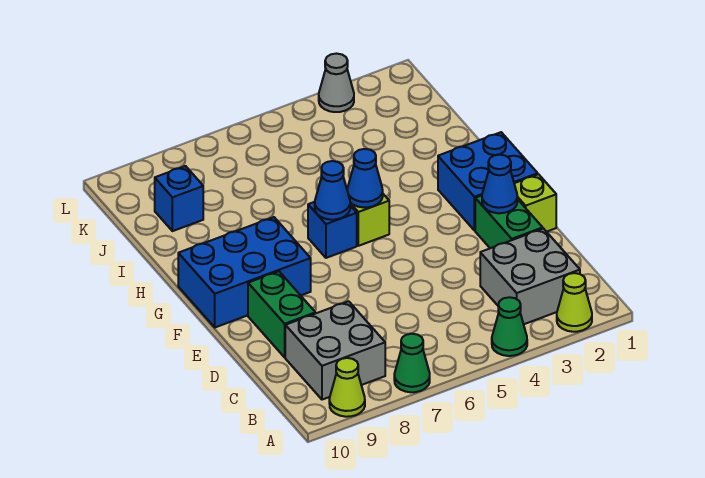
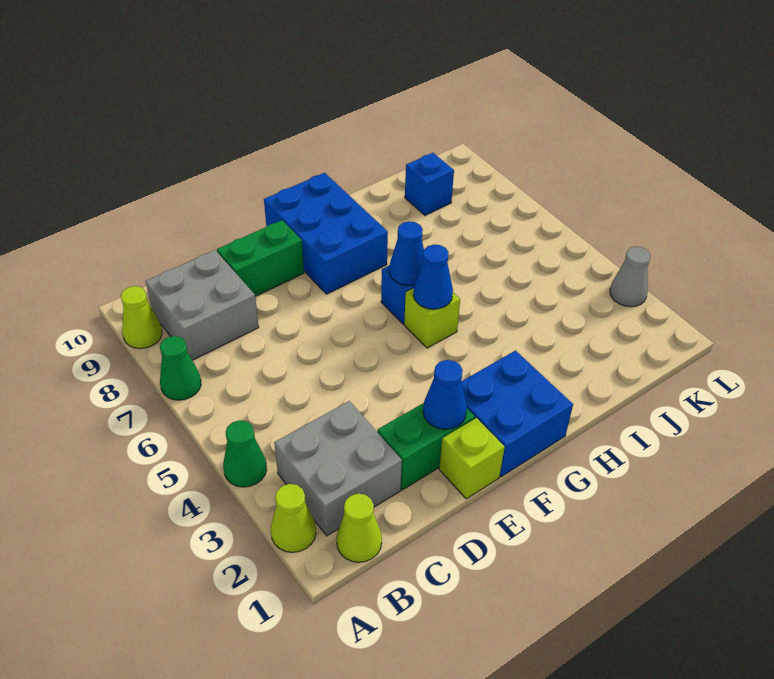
none -> lime 1x1 cone [336,494,382,562]

